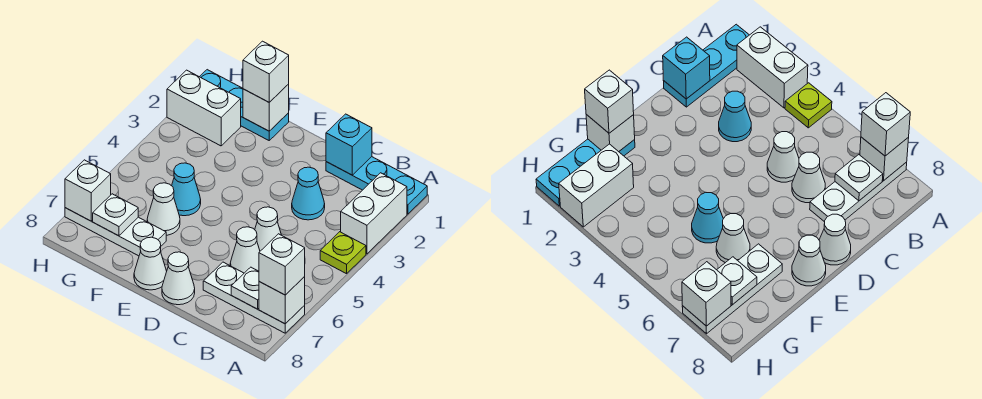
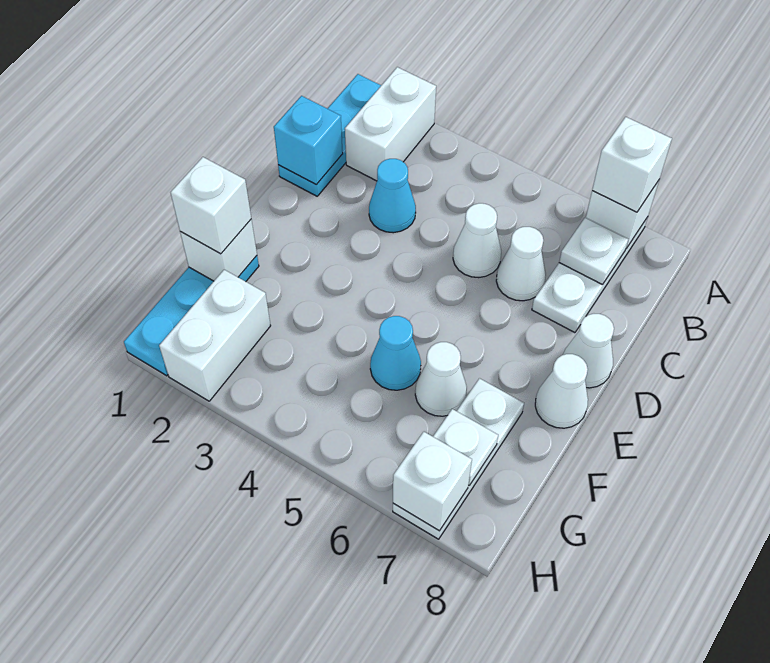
white 1x2 brick [341,173,407,254] -> white 1x2 brick turned to [345,67,436,181]
lime 1x1 plate [320,232,366,274] -> none

